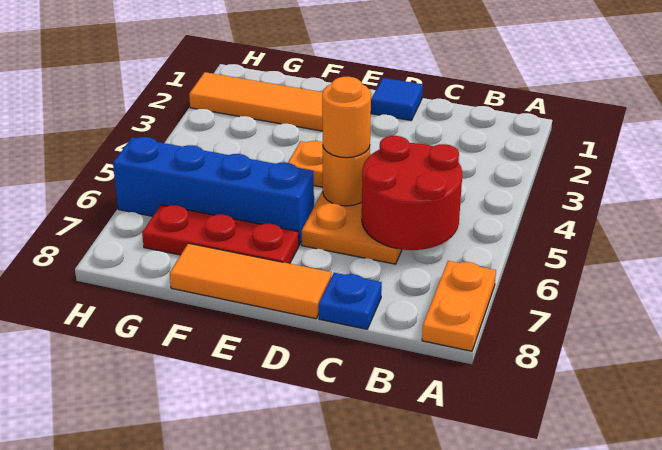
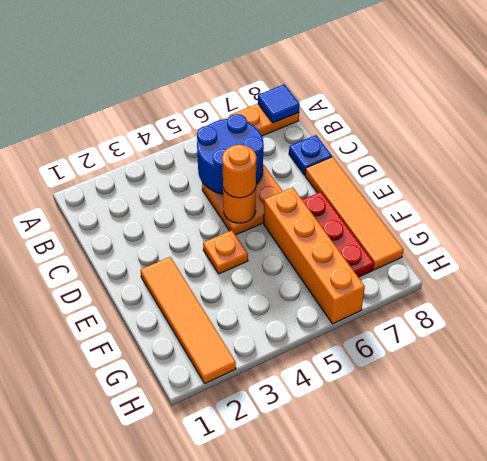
red 2x2 round brick [362,136,462,250] -> blue 2x2 round brick [197,114,264,194]
blue 1x1 tile [371,78,423,120] -> blue 1x1 tile moved to [258,84,300,123]
orange 1x3 tile [170,243,331,319] -> orange 1x4 tile [305,157,403,270]
blue 1x4 brick [113,137,314,245] -> orange 1x4 brick [264,187,365,324]

